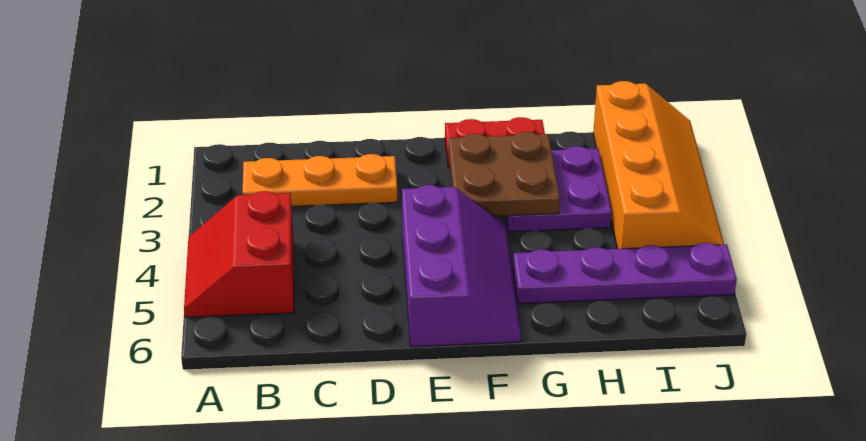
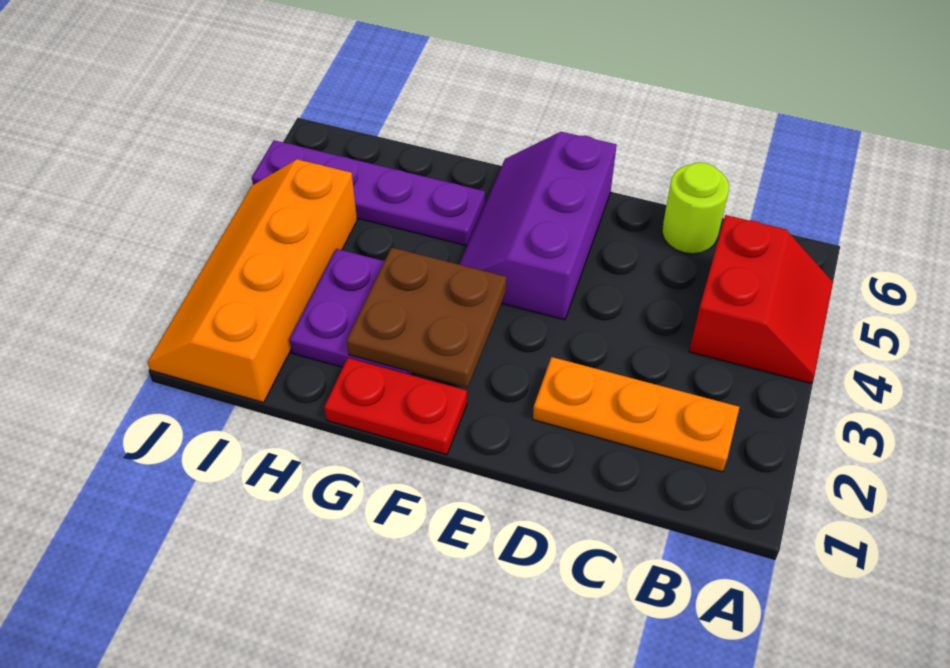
none -> lime 1x1 round brick [662,163,729,254]

